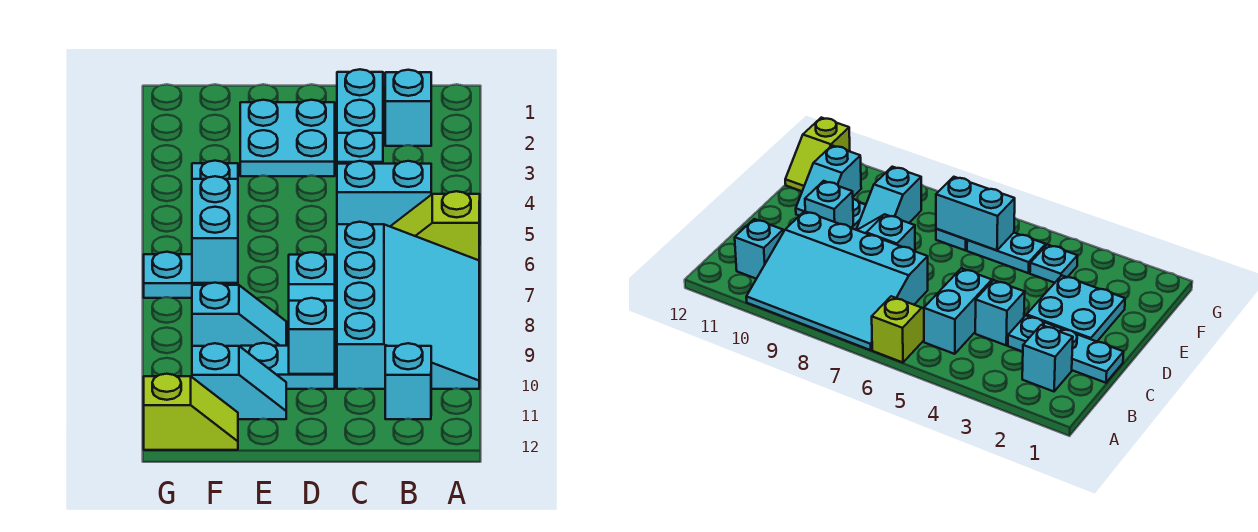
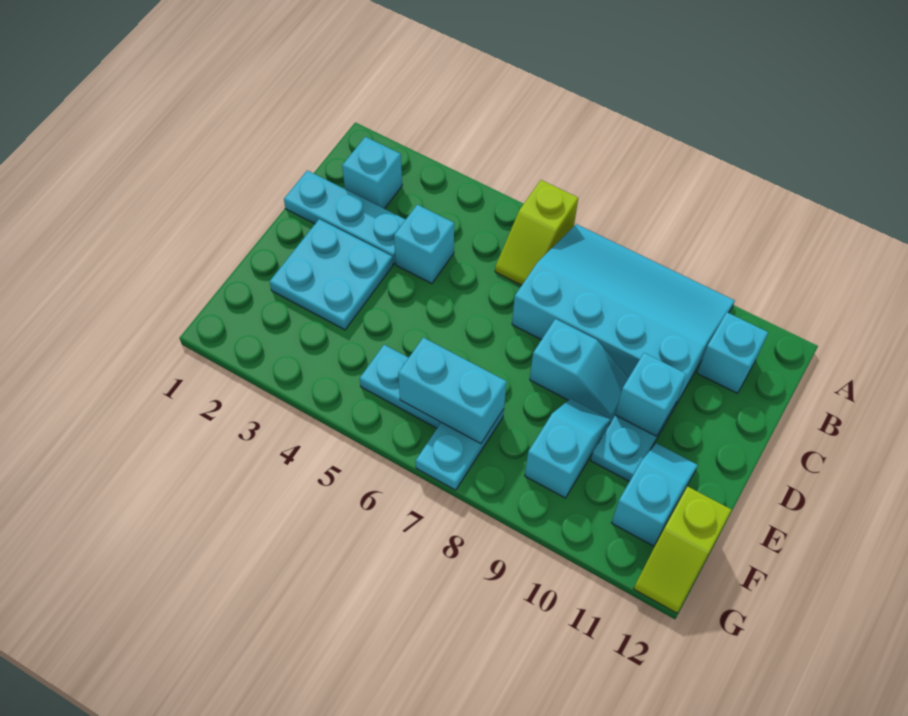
cyan 1x2 brick [337,161,431,226] -> none
cyan 1x1 plate [192,161,238,179] -> none
lime 1x2 slope [144,374,238,450] -> lime 1x2 slope turned to [634,486,732,613]

